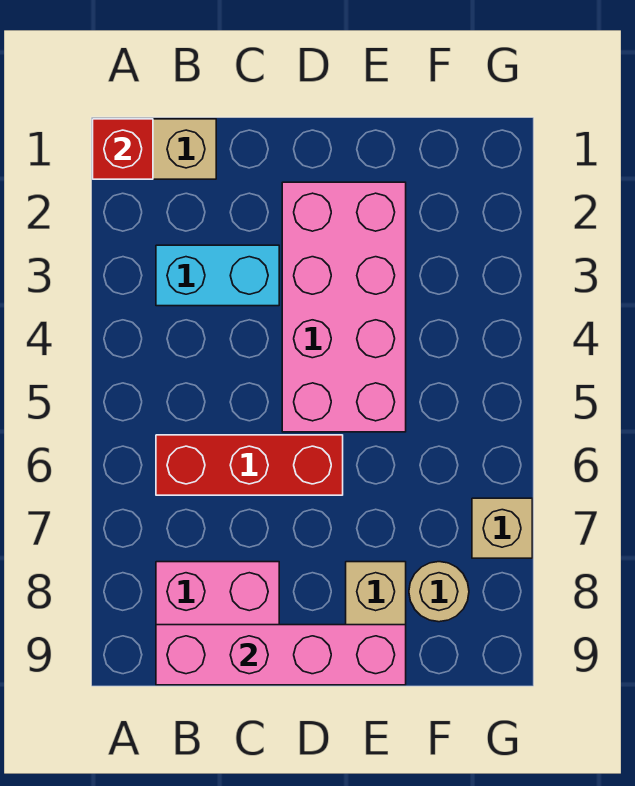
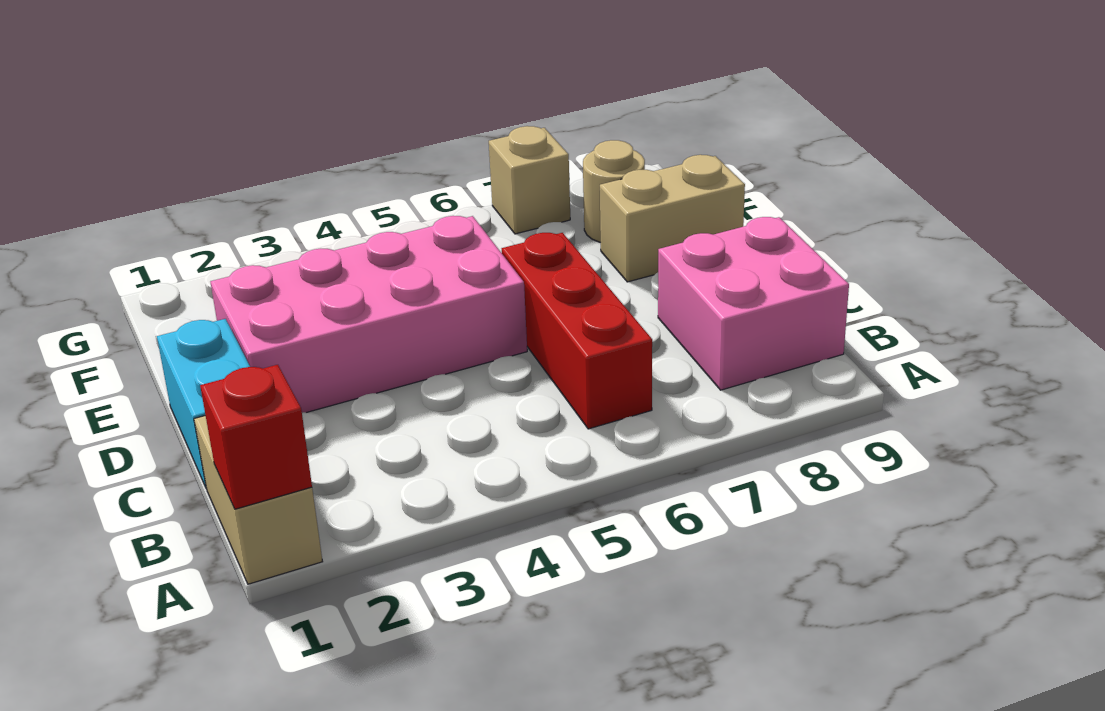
cyan 1x2 brick [156,245,279,306] -> cyan 1x2 brick moved to [157,319,250,489]
pink 1x4 brick [156,625,406,685] -> none

